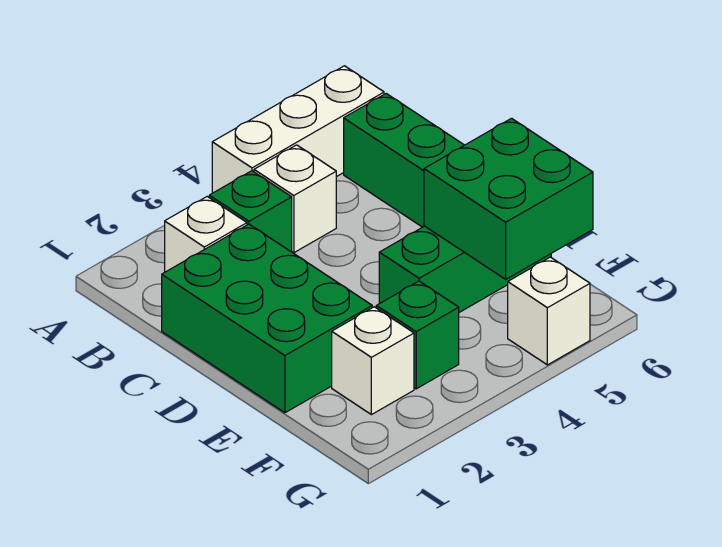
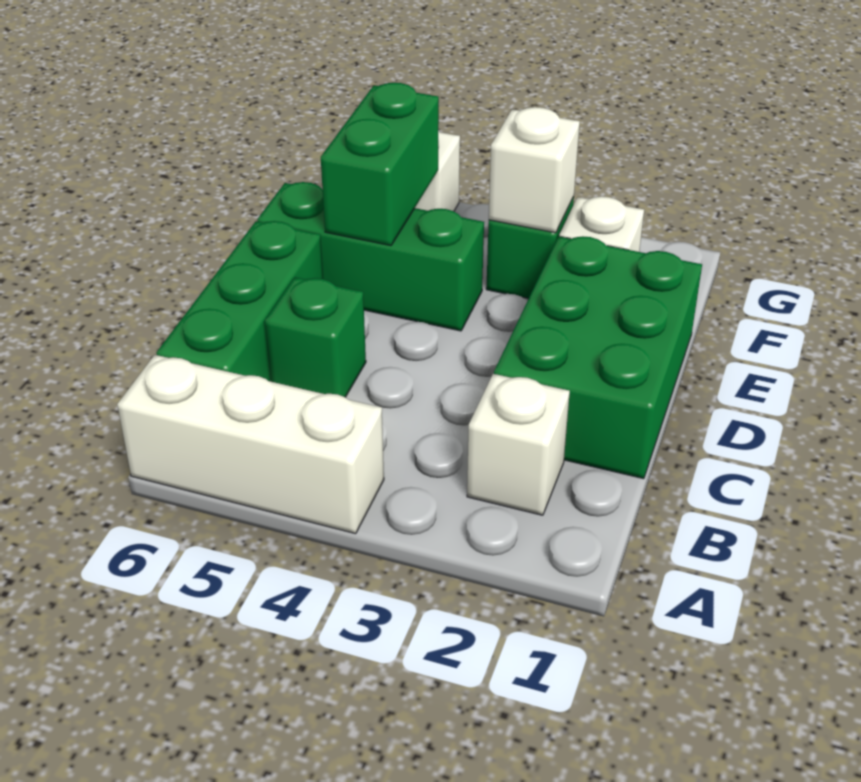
green 1x1 brick [209,171,292,252] -> green 1x1 brick moved to [265,277,366,397]
white 1x1 brick [254,145,336,253] -> white 1x1 brick moved to [489,107,580,233]
green 2x2 brick [424,118,593,279] -> green 1x2 brick [321,83,439,246]

